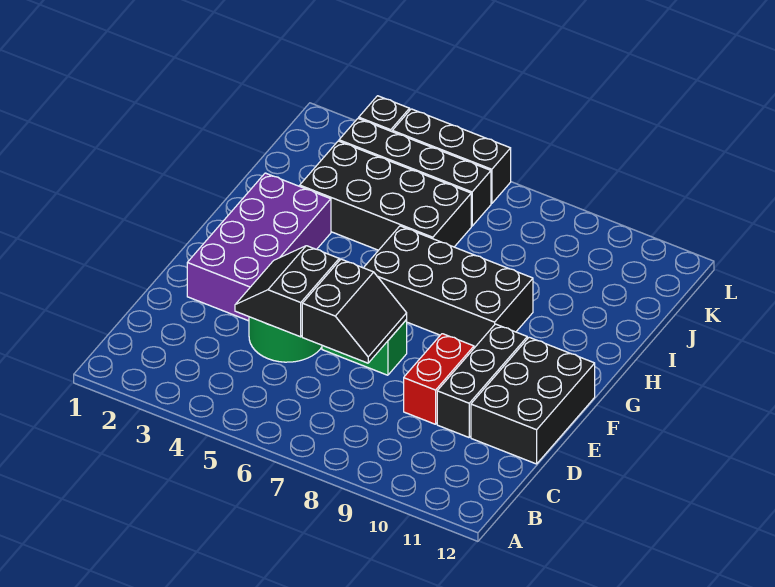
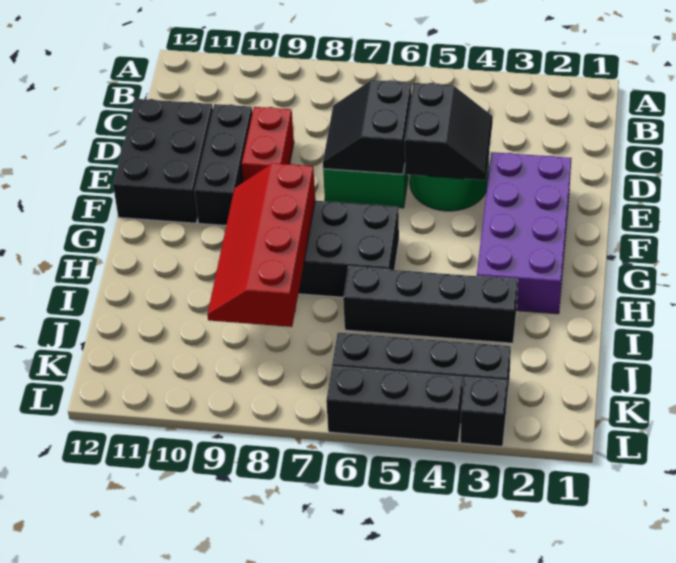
none -> red 2x4 slope [207,163,315,327]
black 2x4 brick [300,141,471,250] -> black 1x4 brick [343,267,518,343]

